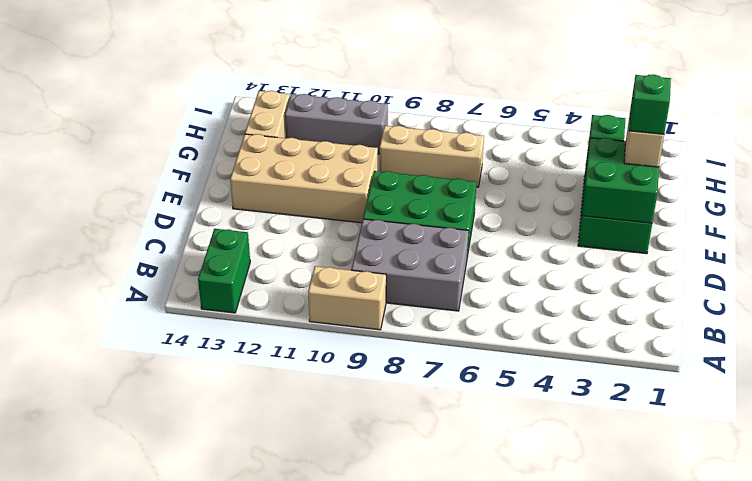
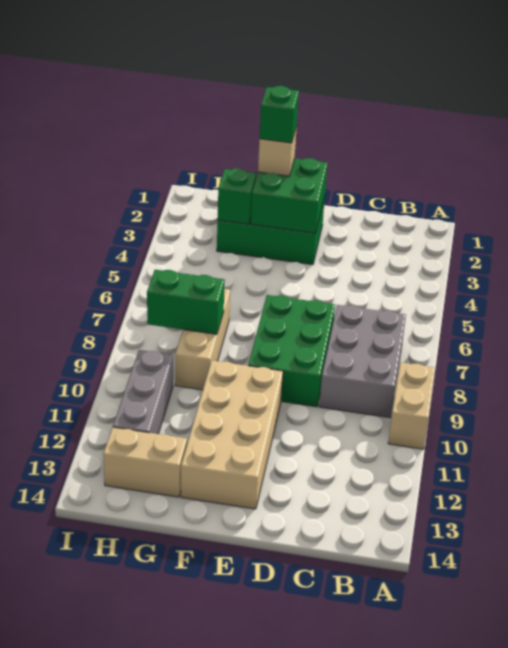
green 1x2 brick [198,229,250,313] -> green 1x2 brick moved to [147,270,225,334]

